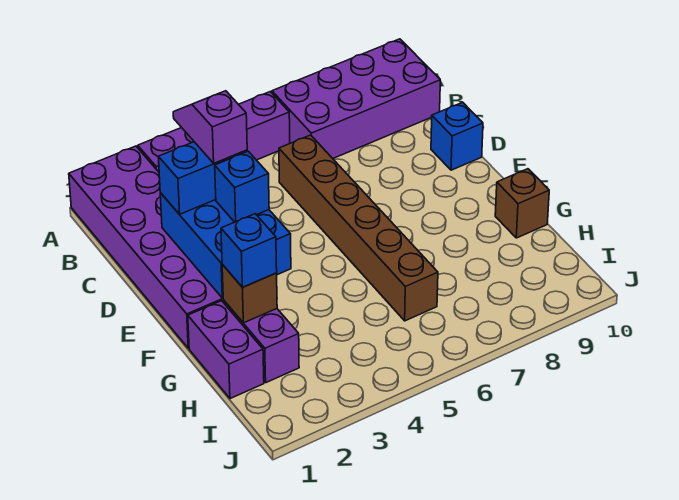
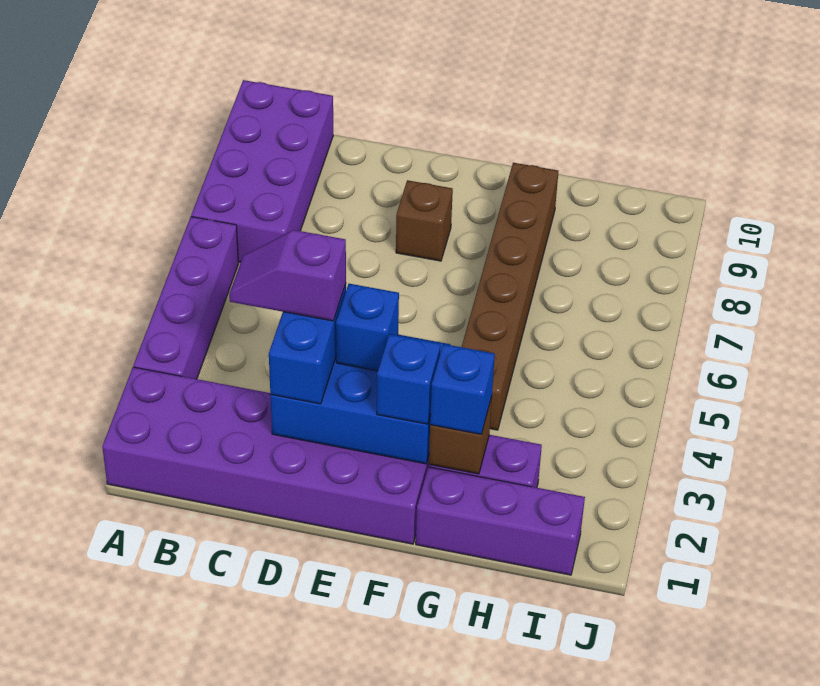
brown 1x6 brick [279,135,438,321] -> brown 1x6 brick turned to [462,163,558,430]
blue 1x1 brick [431,102,483,170] -> blue 1x1 brick moved to [377,334,440,424]
purple 1x2 brick [188,301,264,399] -> purple 1x3 brick [416,467,585,575]
brown 1x1 brick [495,169,549,238] -> brown 1x1 brick moved to [396,180,453,261]

